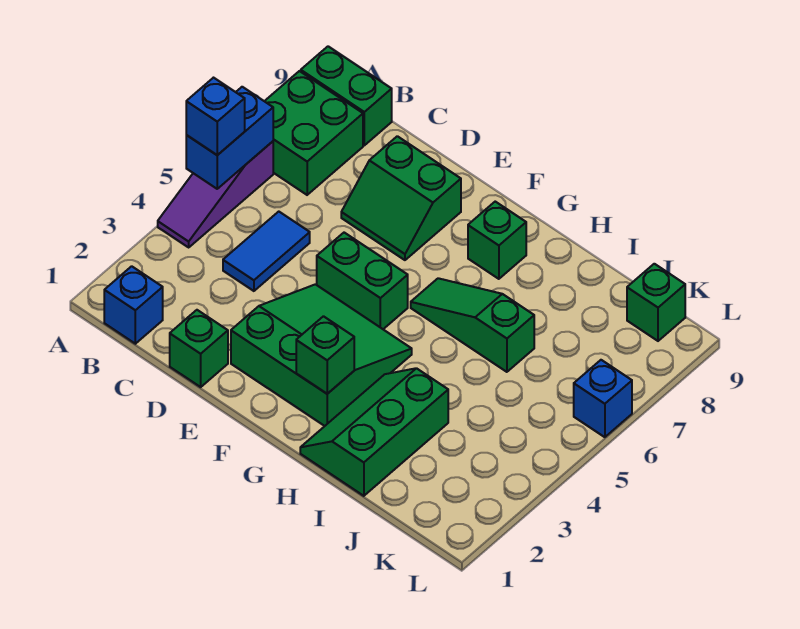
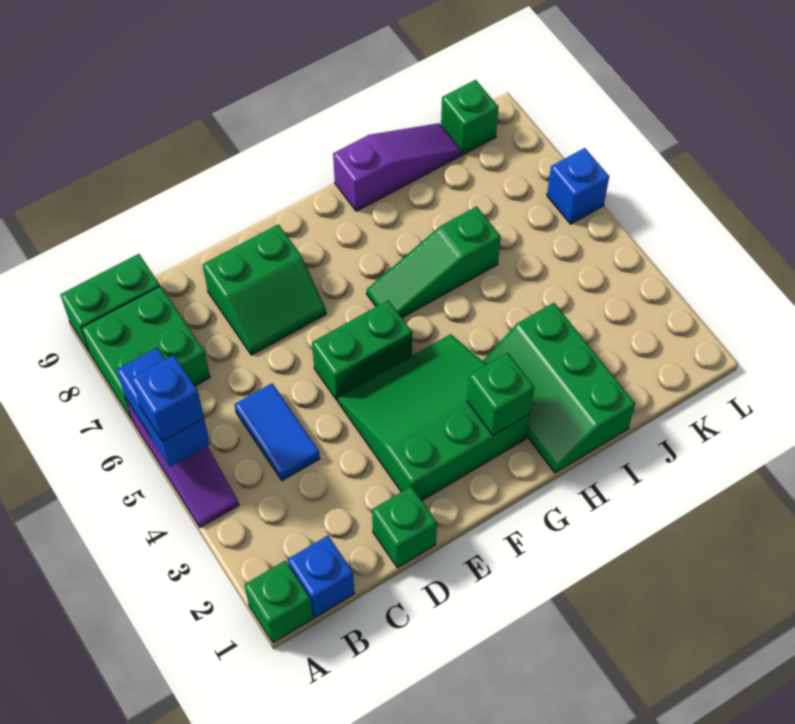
green 1x1 brick [468,202,526,279] -> green 1x1 brick moved to [245,561,313,643]
none -> purple 1x3 slope [333,123,462,211]

